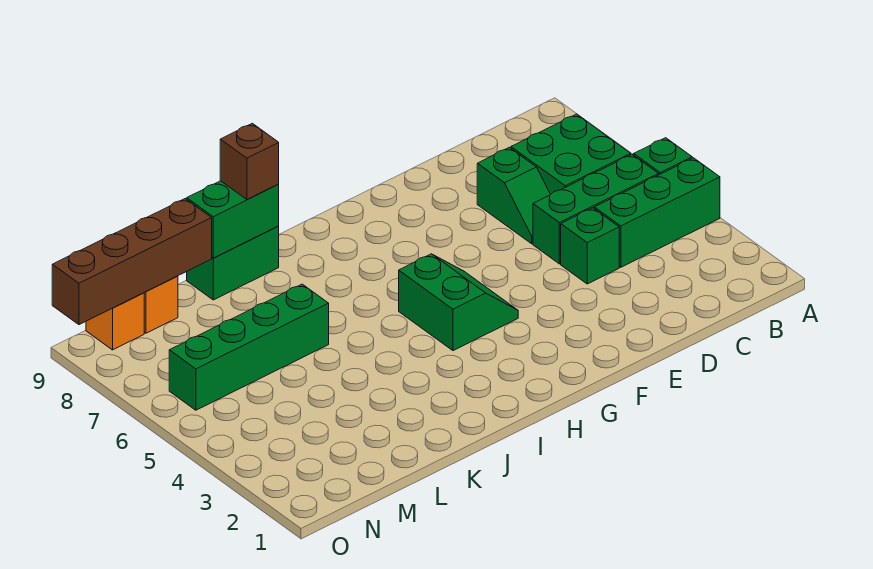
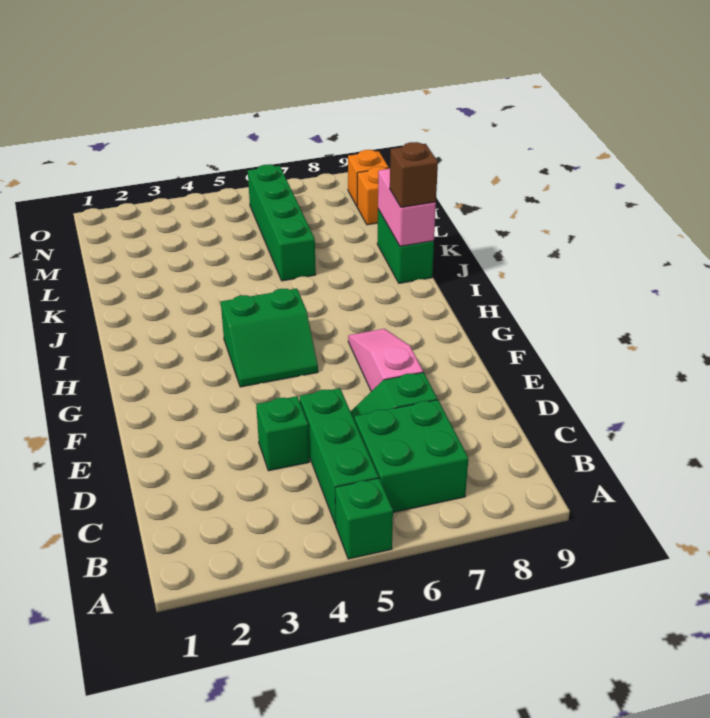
green 1x3 brick [594,158,720,267] -> none
none -> pink 1x3 slope [348,329,423,391]
green 1x2 brick [187,181,279,258] -> pink 1x2 brick [378,169,436,246]
brown 1x4 brick [52,199,212,325] -> none

